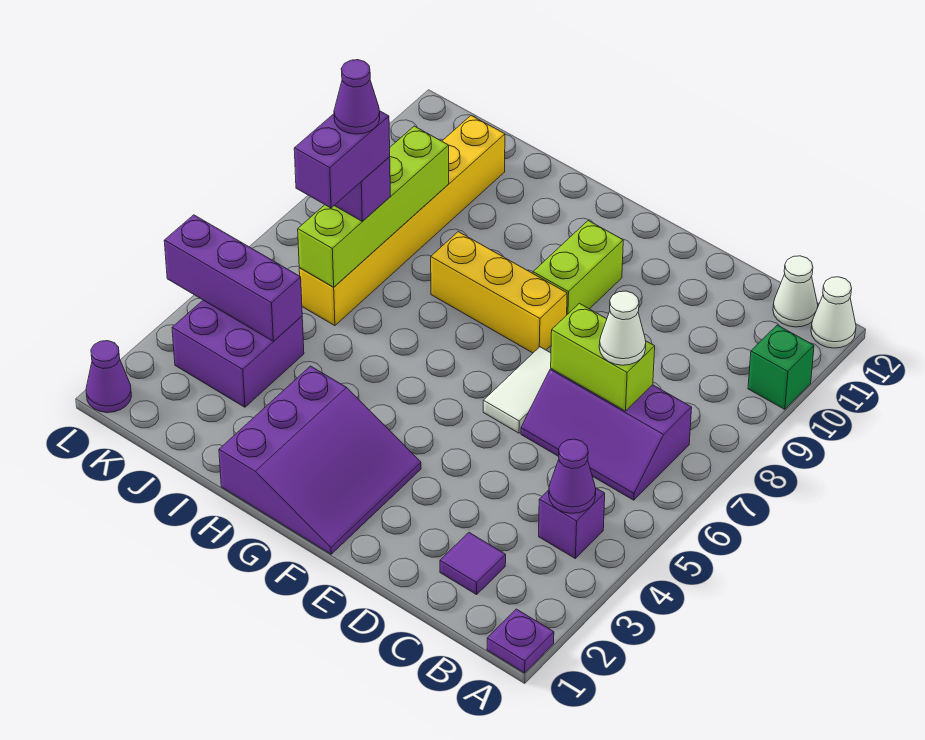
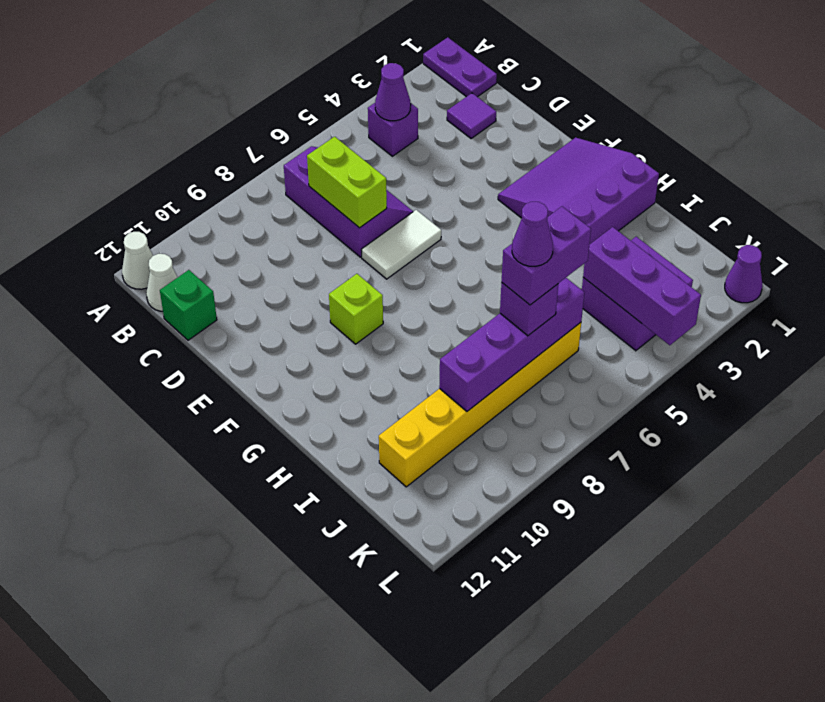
purple 1x1 plate [487,609,554,673] -> purple 1x2 plate [423,37,497,97]
green 1x1 brick [748,325,814,409] -> green 1x1 brick moved to [160,270,217,340]
white 1x1 cone [599,291,646,365] -> none
yellow 1x3 brick [431,232,567,353] -> none
lime 1x2 brick [533,221,623,314] -> lime 1x1 brick [329,274,383,344]
lime 1x4 brick [298,126,449,287] -> purple 1x4 brick [439,278,584,411]

